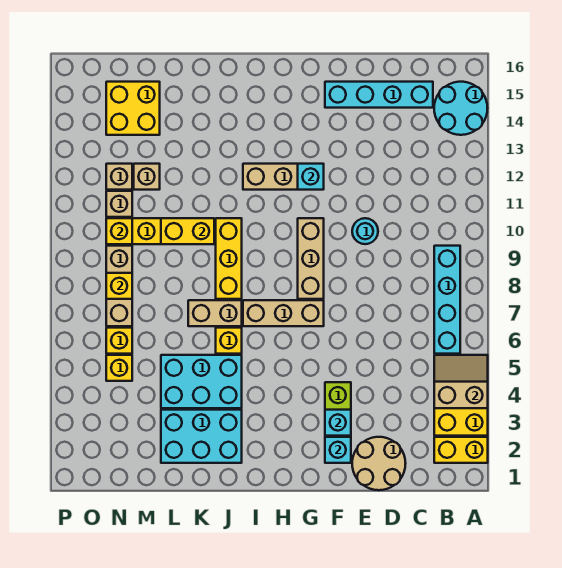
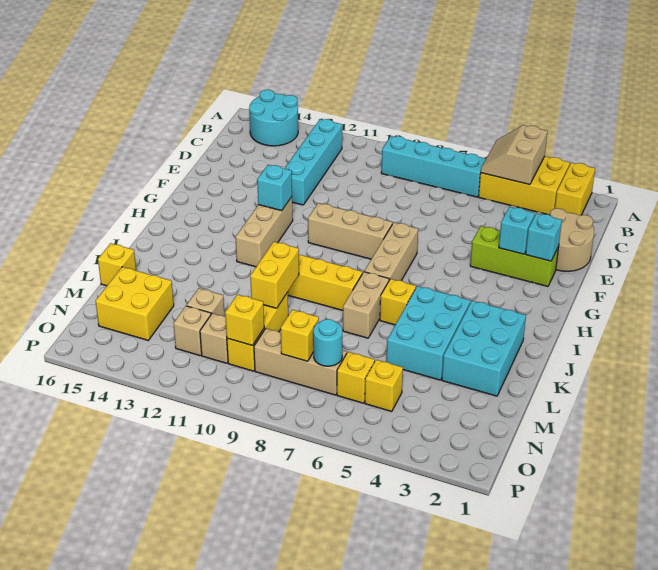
cyan 1x4 brick [325,82,433,108] -> cyan 1x4 brick moved to [284,119,342,205]
cyan 1x1 round brick [352,218,378,244] -> cyan 1x1 round brick moved to [313,319,342,366]
none -> yellow 1x1 brick [98,243,136,286]

